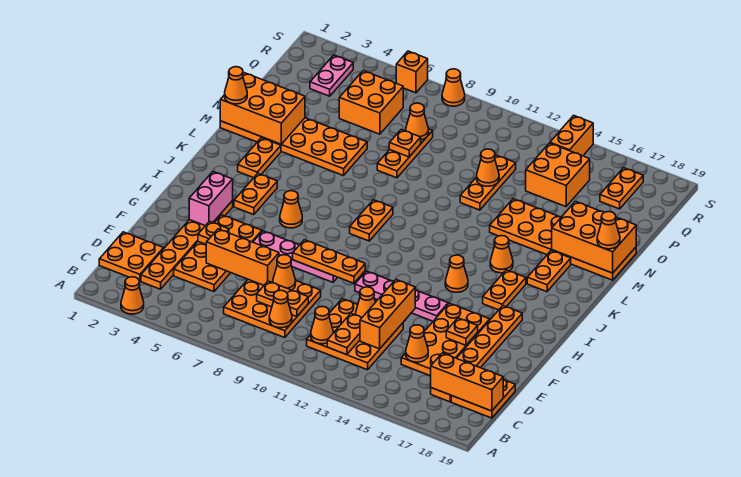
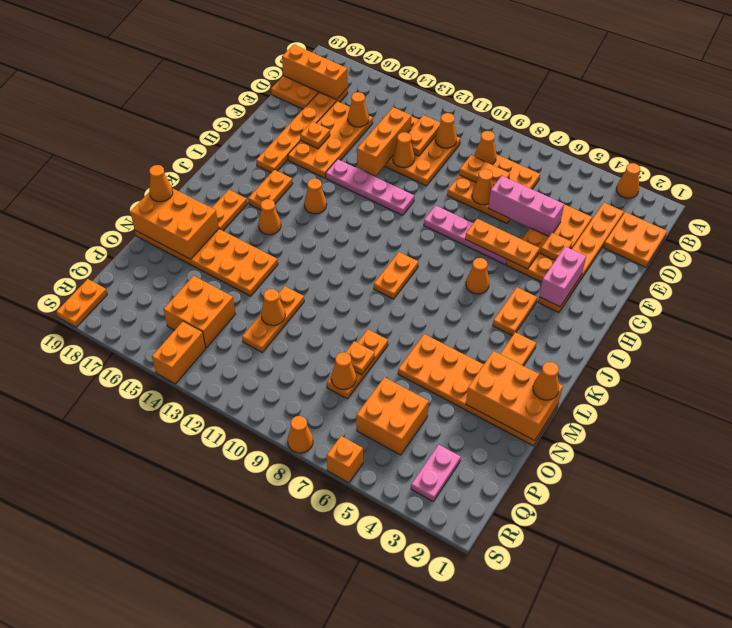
orange 1x3 brick [206,229,279,285] -> pink 1x3 brick [488,176,564,236]
orange 1x3 plate [293,240,365,283] -> orange 1x3 plate moved to [465,219,539,269]
orange 1x2 plate [600,168,643,209] -> orange 1x2 plate moved to [56,279,107,327]

